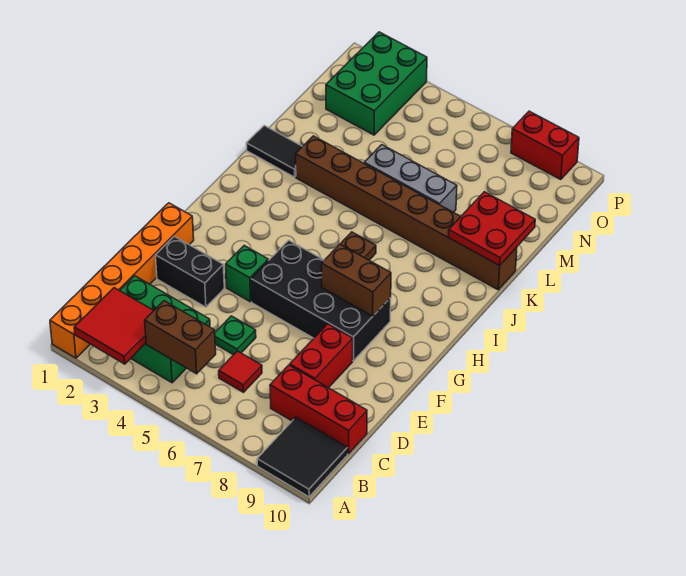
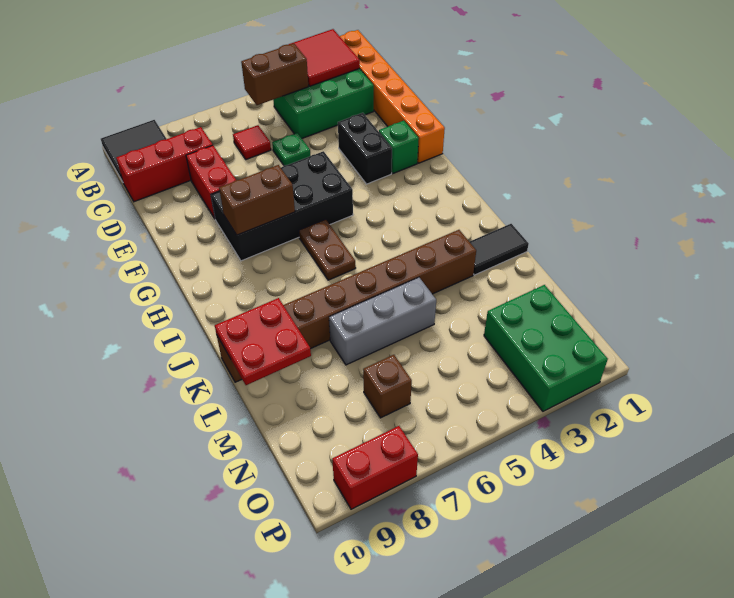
black 1x2 brick [156,236,224,307] -> black 1x2 brick turned to [338,113,392,184]
green 1x1 brick [226,246,268,302] -> green 1x1 brick moved to [379,121,419,173]
none -> brown 1x1 brick [363,355,412,418]

